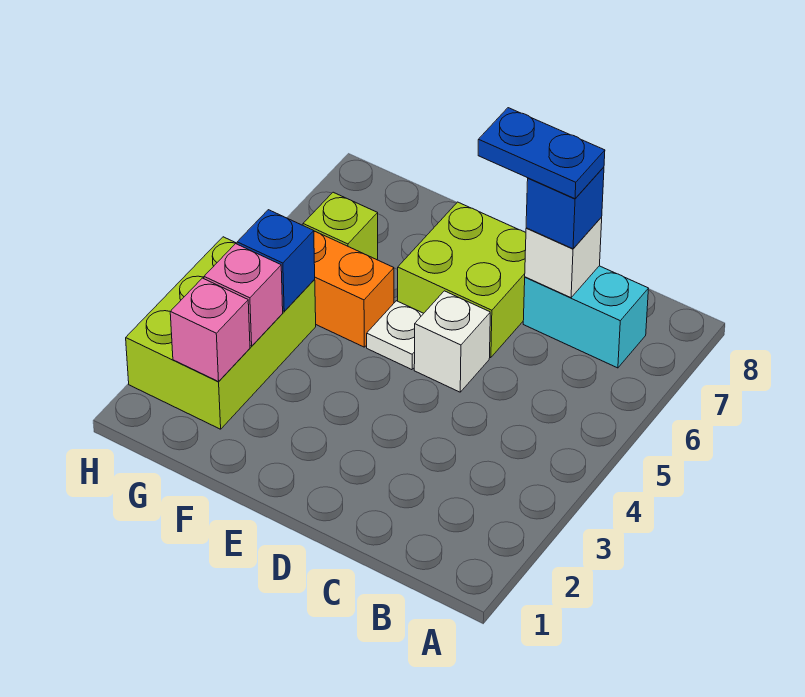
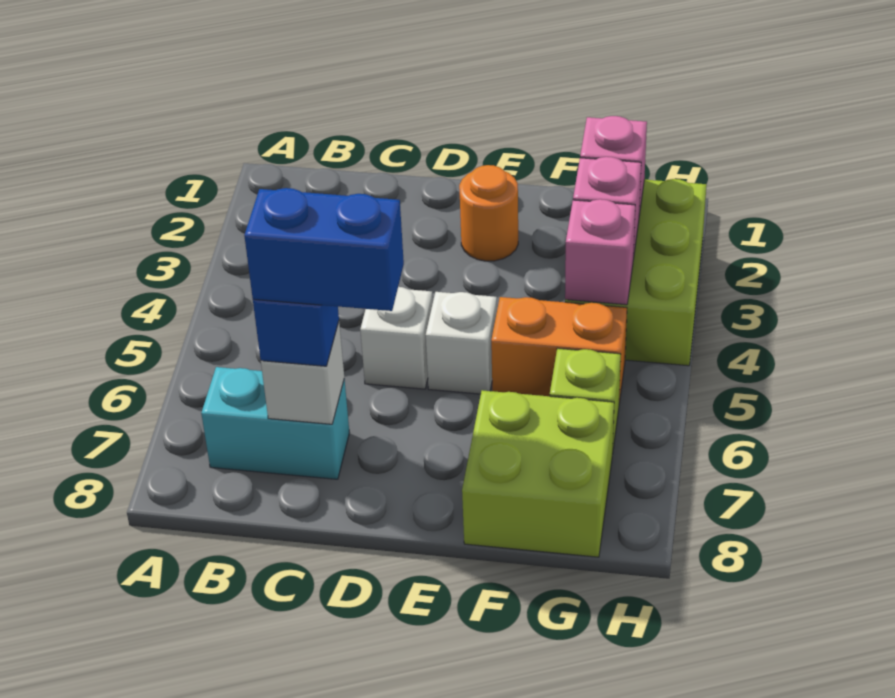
blue 1x2 plate [478,108,605,199] -> blue 1x2 brick [244,188,404,311]
lime 2x2 brick [398,202,526,358] -> lime 2x2 brick moved to [462,390,614,557]
none -> orange 1x1 round brick [459,165,518,261]
white 1x1 plate [367,301,424,370] -> white 1x1 brick [426,292,497,394]
blue 1x1 brick [237,210,315,311] -> pink 1x1 brick [565,199,635,305]

